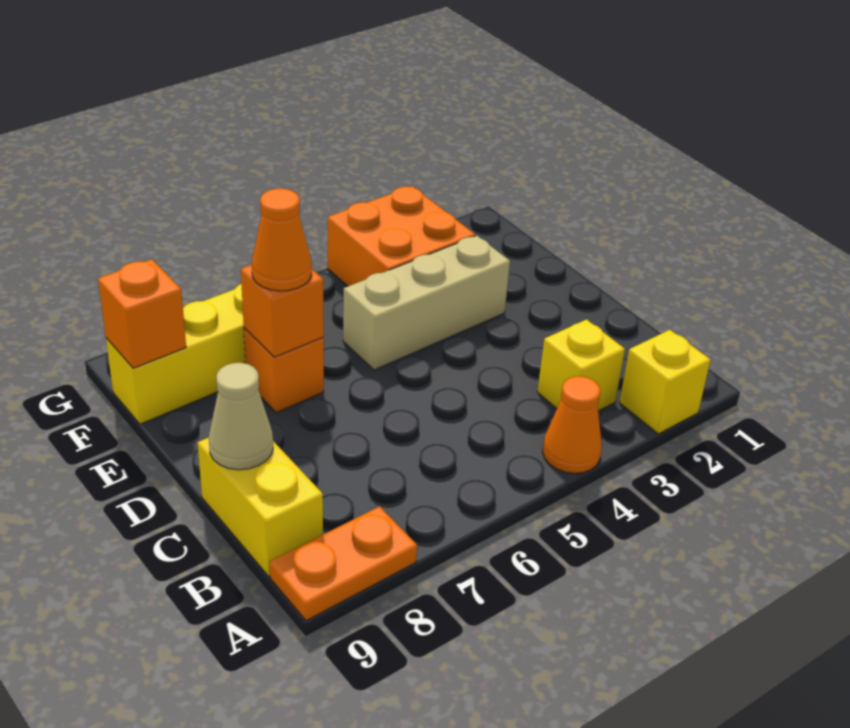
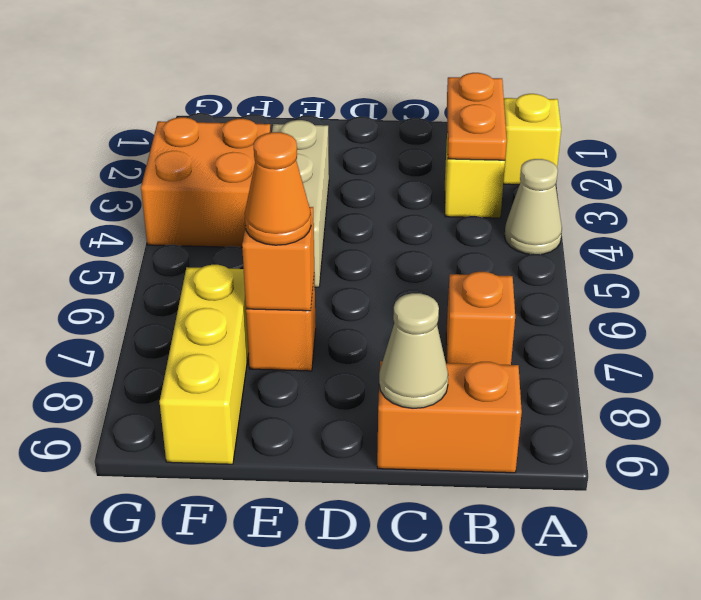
orange 1x1 cone [542,376,602,473] -> tan 1x1 cone [504,159,562,254]
orange 1x2 plate [270,507,417,621] -> orange 1x2 plate moved to [447,73,507,160]
yellow 1x2 brick [198,437,323,577] -> orange 1x2 brick [377,361,522,473]
orange 1x1 brick [98,259,186,368] -> orange 1x1 brick moved to [446,272,515,365]

